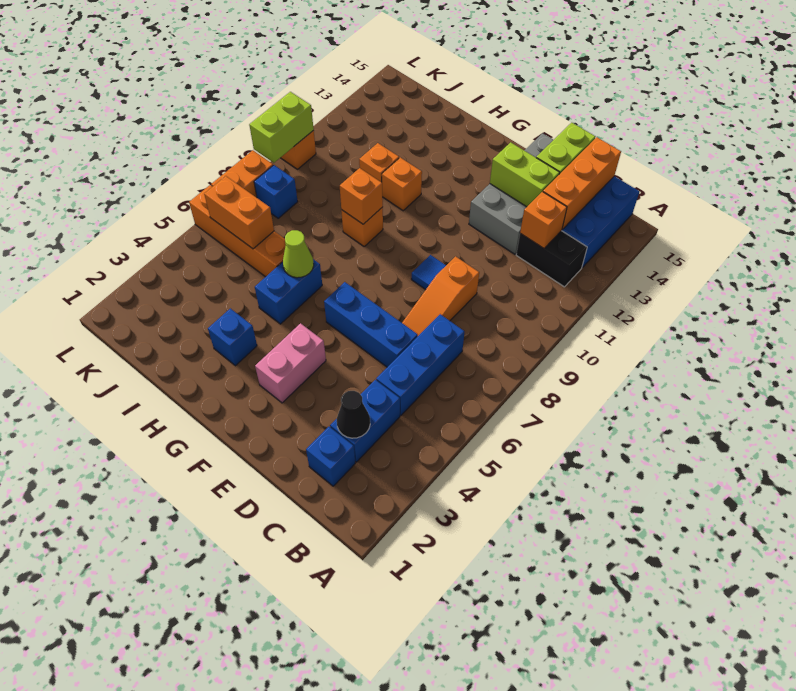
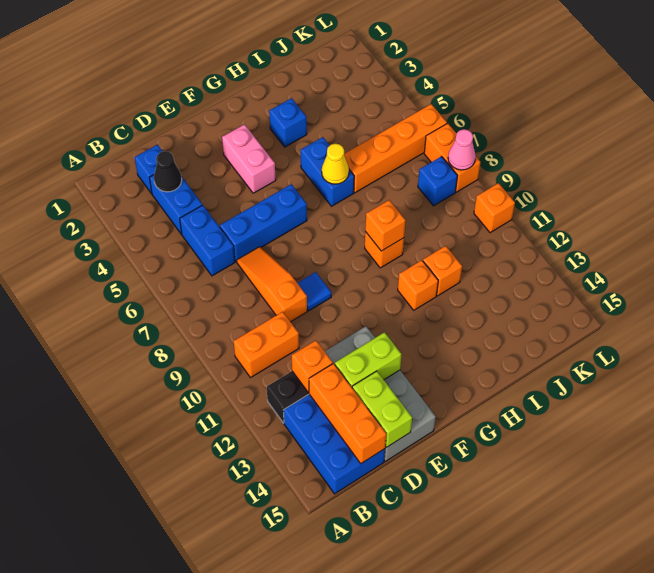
blue 1x3 brick [376,314,464,416] -> blue 1x2 brick [180,205,235,276]
lime 1x1 cone [283,230,314,278] -> yellow 1x1 cone [322,144,349,184]
orange 1x2 brick [204,176,274,249] -> orange 1x2 brick moved to [234,312,299,378]
none -> pink 1x1 cone [448,129,476,170]
lime 1x2 brick [249,92,314,163] -> none

